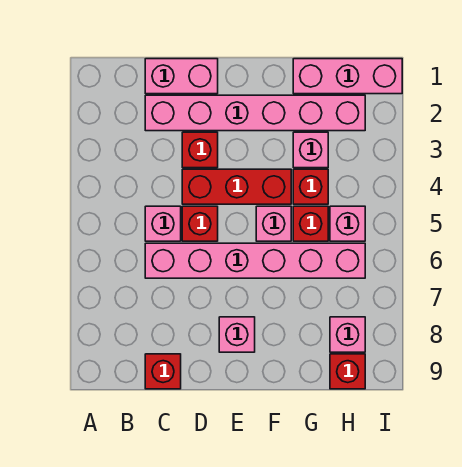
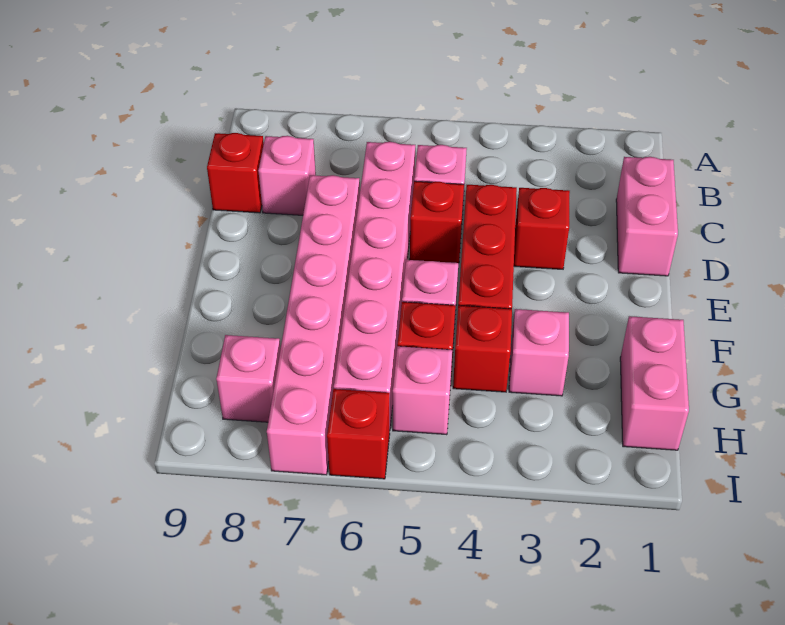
pink 1x6 brick [145,95,365,131] -> pink 1x6 brick moved to [267,175,360,475]
pink 1x1 brick [219,317,255,352] -> pink 1x1 brick moved to [258,136,316,215]
pink 1x3 brick [293,59,402,94] -> pink 1x2 brick [620,316,689,450]
red 1x1 brick [330,354,365,389] -> red 1x1 brick moved to [327,389,390,479]

